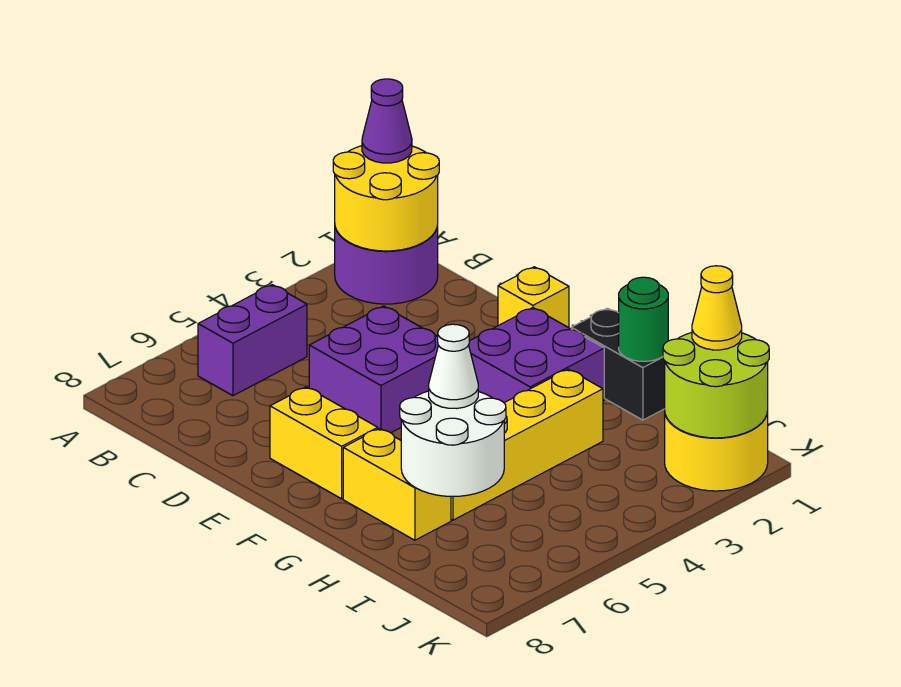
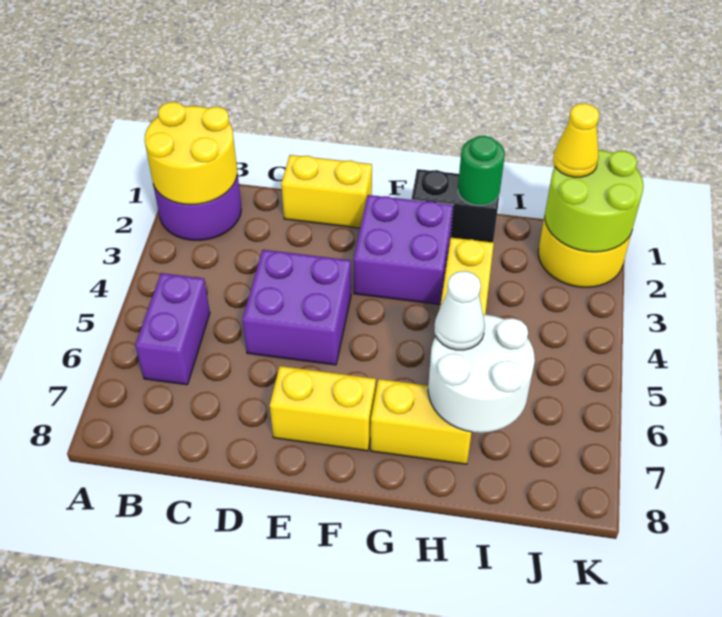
purple 1x1 cone [362,79,412,163] -> none
yellow 1x1 brick [498,267,569,328] -> yellow 1x2 brick [281,155,372,228]

